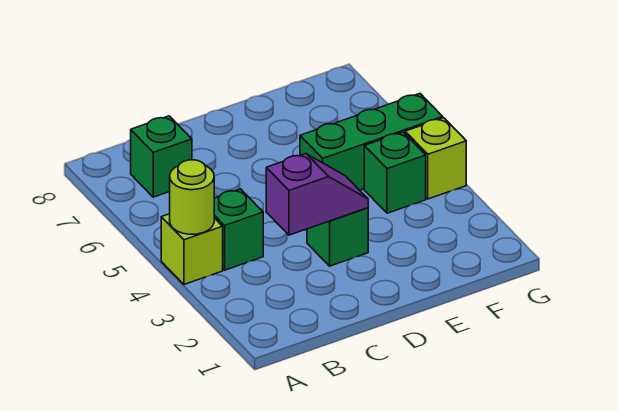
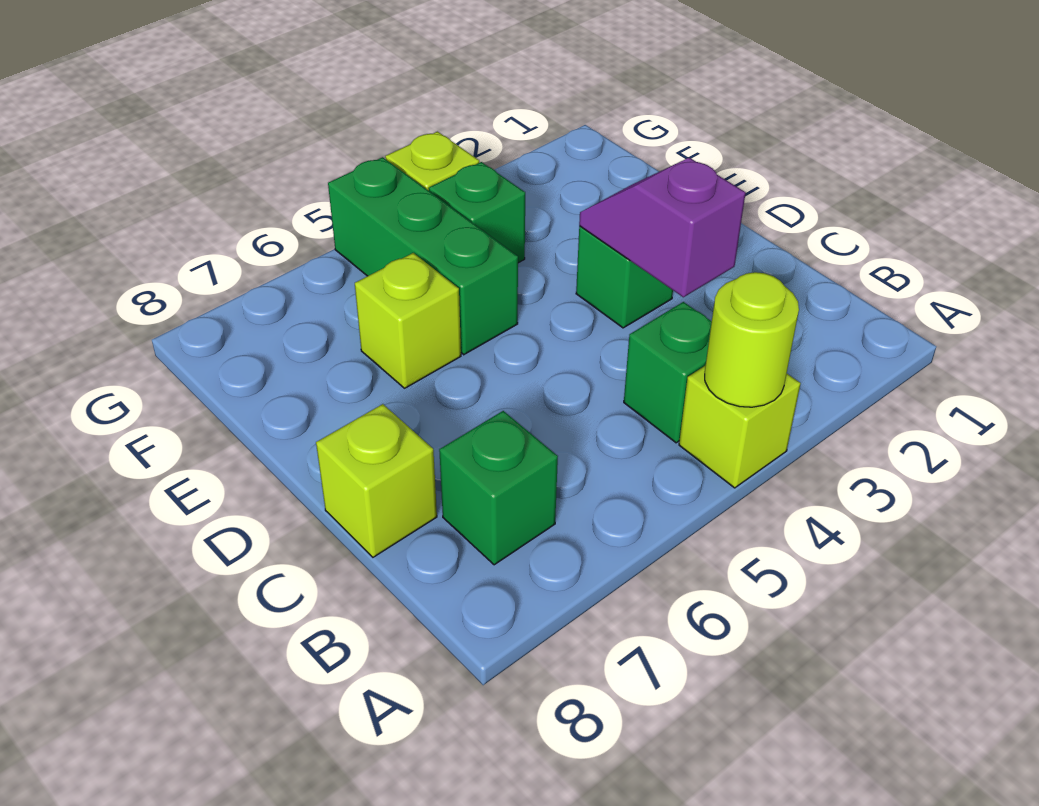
none -> lime 1x1 brick [316,404,437,557]
none -> lime 1x1 brick [355,253,461,388]

